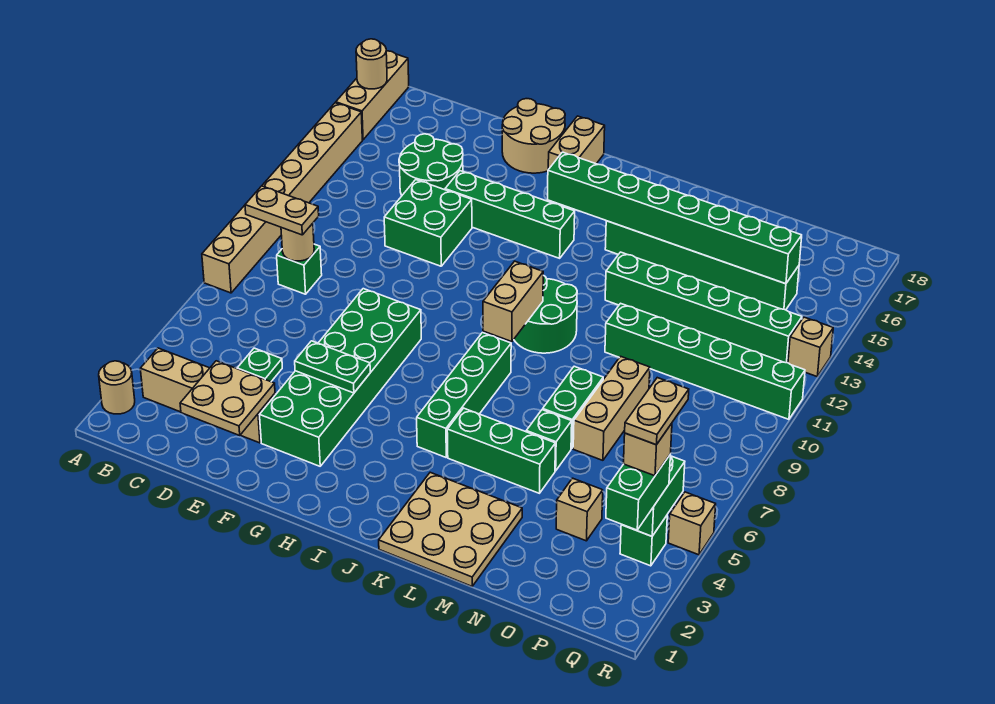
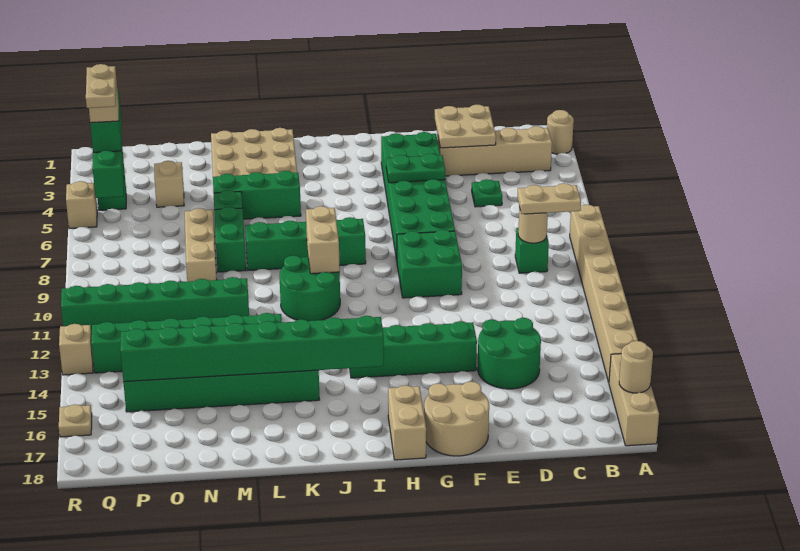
green 2x2 brick [384,180,472,266] -> green 2x2 brick moved to [397,230,462,298]
green 1x4 brick [417,333,511,457] -> green 1x4 brick turned to [245,217,366,270]
none -> tan 1x1 plate [59,405,92,437]

